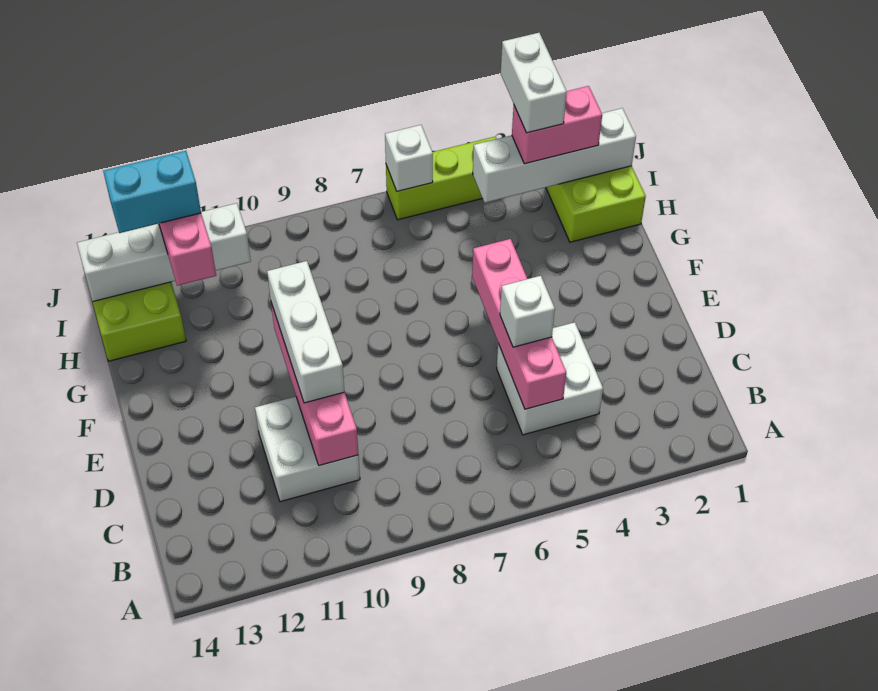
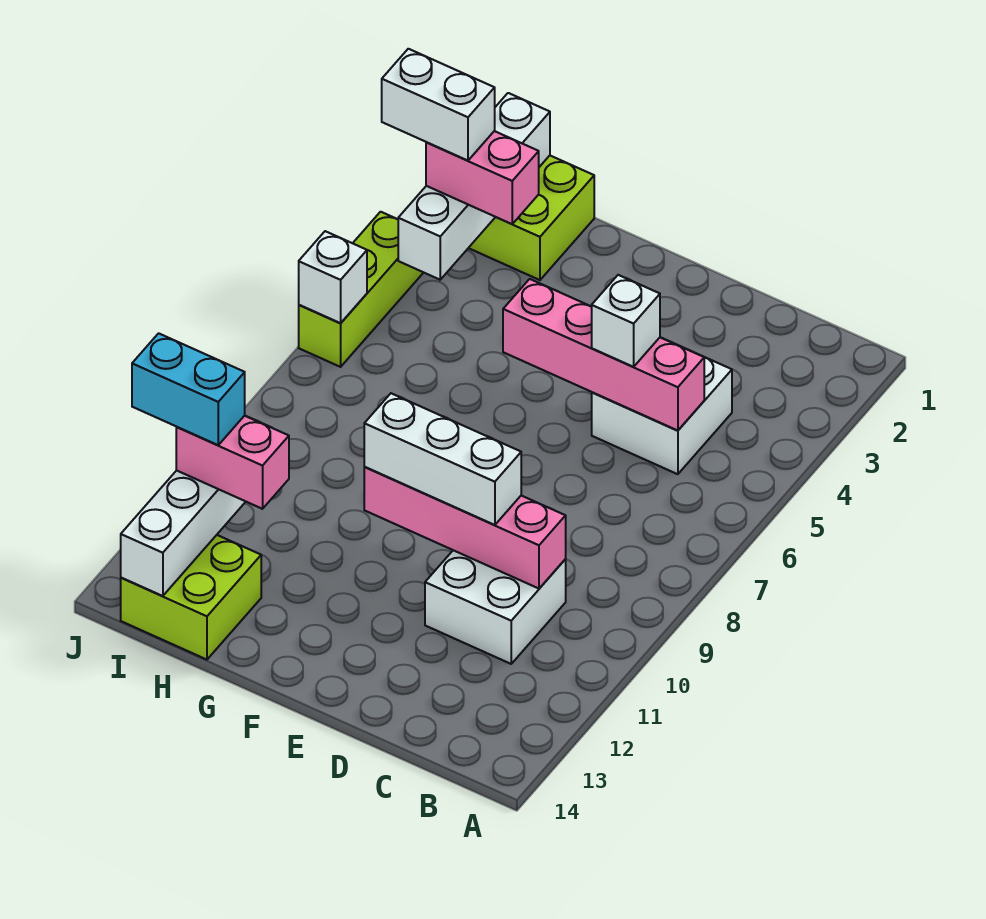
pink 1x2 brick [512,86,602,164] -> pink 1x2 brick turned to [426,131,539,224]
cyan 1x2 brick [103,151,201,233] -> cyan 1x2 brick turned to [132,333,245,445]

